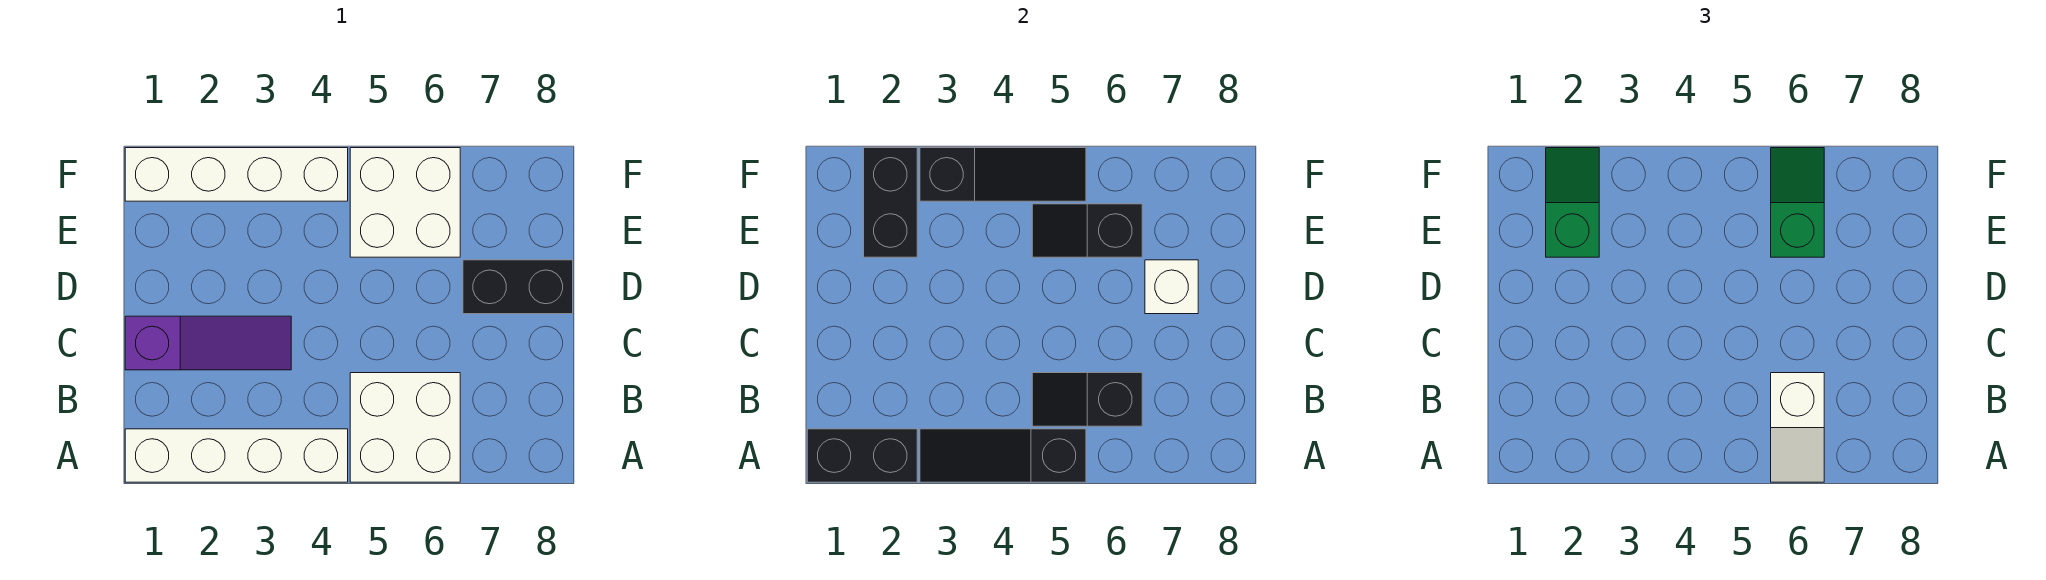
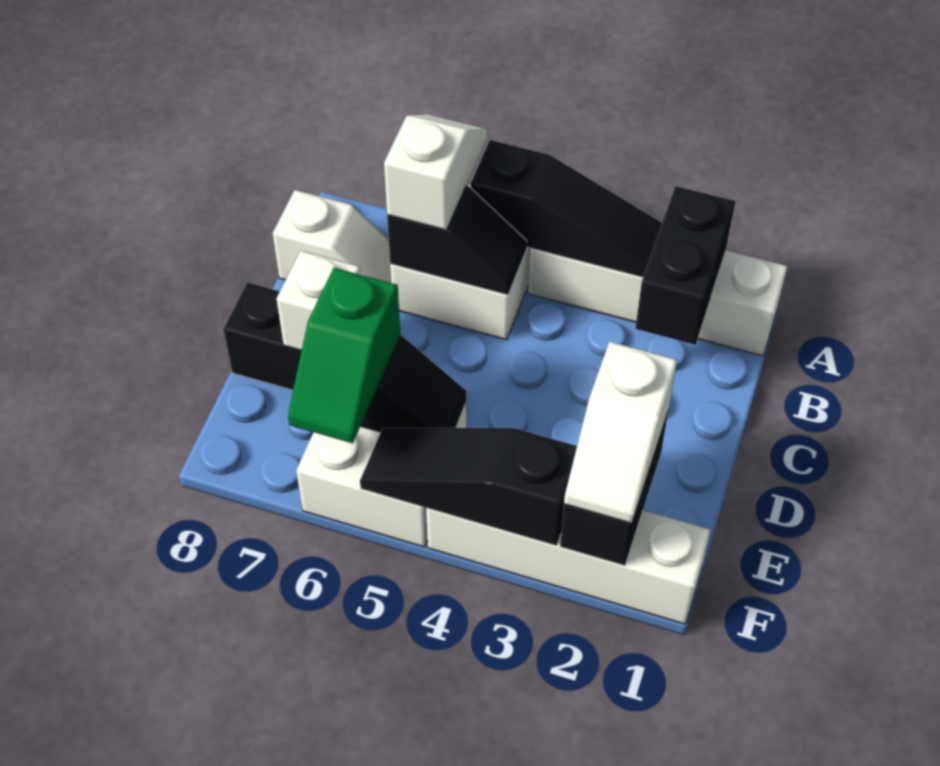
black 1x2 brick [807,429,917,482] -> black 1x2 brick turned to [635,186,735,345]
none -> white 1x2 slope [273,190,391,283]
purple 1x3 slope [125,316,291,370] -> none
green 1x2 slope [1546,148,1599,257] -> white 1x2 slope [564,342,677,523]

